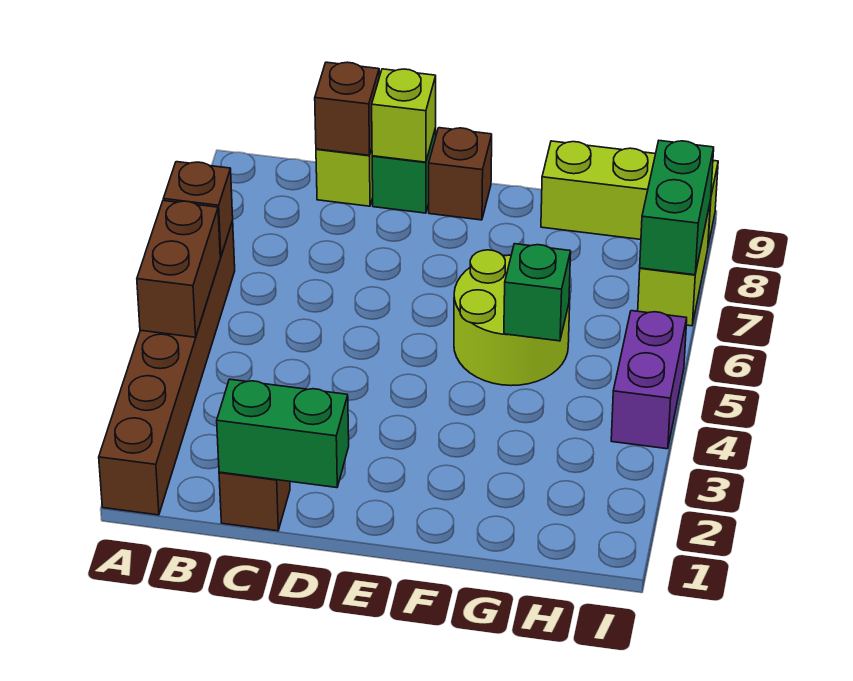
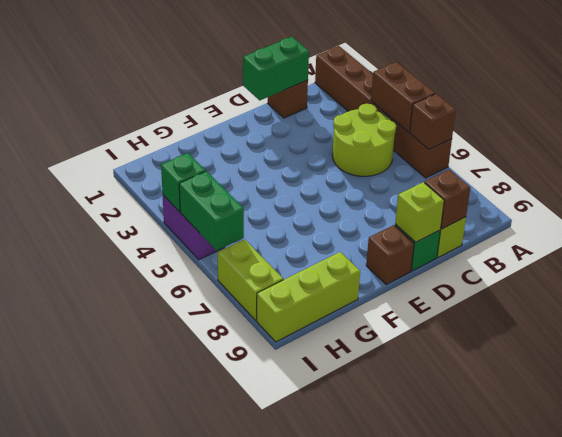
lime 2x2 round brick [454,250,570,386] -> lime 2x2 round brick moved to [332,104,396,176]
green 1x1 brick [504,244,571,341] -> green 1x1 brick moved to [161,153,206,212]
green 1x2 brick [640,141,714,275] -> green 1x2 brick moved to [179,171,244,250]

